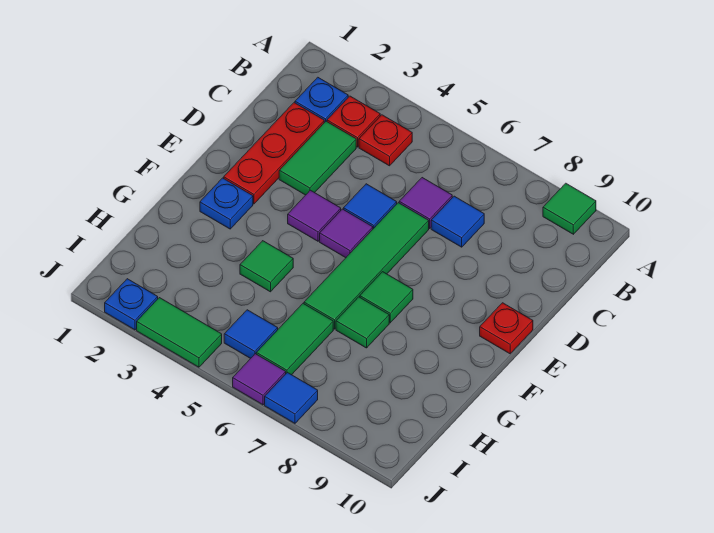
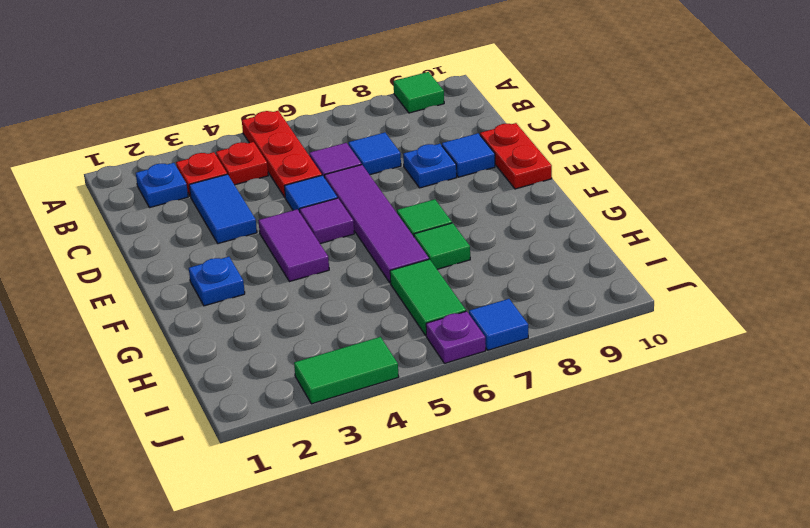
red 1x3 plate [224,103,324,204] -> red 1x3 plate moved to [242,111,322,197]
green 1x2 tile [279,121,356,195] -> blue 1x2 tile [189,174,257,244]
green 1x4 tile [304,203,429,329] -> purple 1x4 tile [325,165,429,283]
purple 1x1 tile [288,190,341,241] -> purple 1x2 tile [258,209,329,282]
red 1x1 plate [480,303,533,354] -> red 1x2 plate [480,123,552,189]
green 1x1 tile [240,241,293,292] -> none
blue 1x1 tile [224,310,278,358] -> blue 1x1 tile moved to [442,133,495,177]
blue 1x1 plate [105,279,158,330] -> blue 1x1 plate moved to [403,144,457,188]
purple 1x1 tile [233,354,286,405] -> purple 1x1 plate [426,311,486,363]

